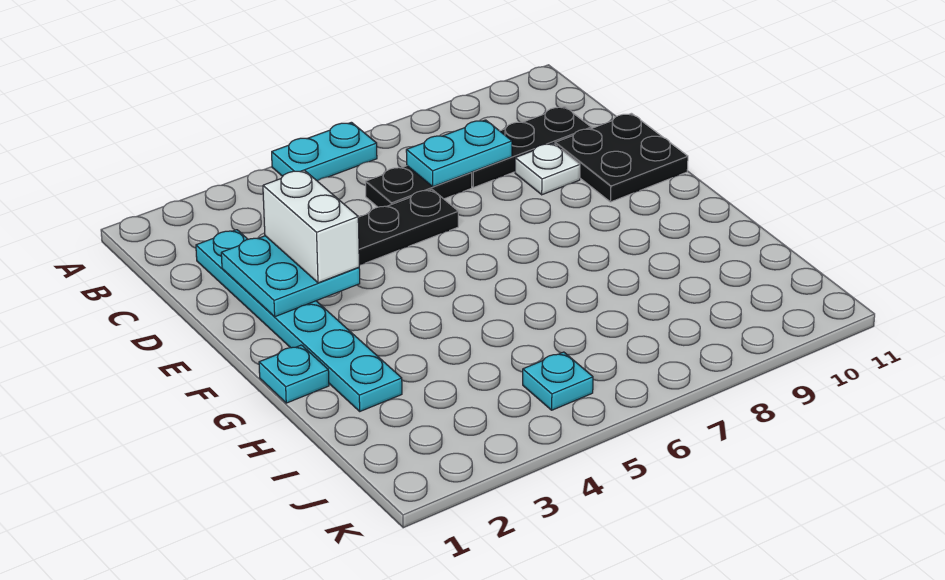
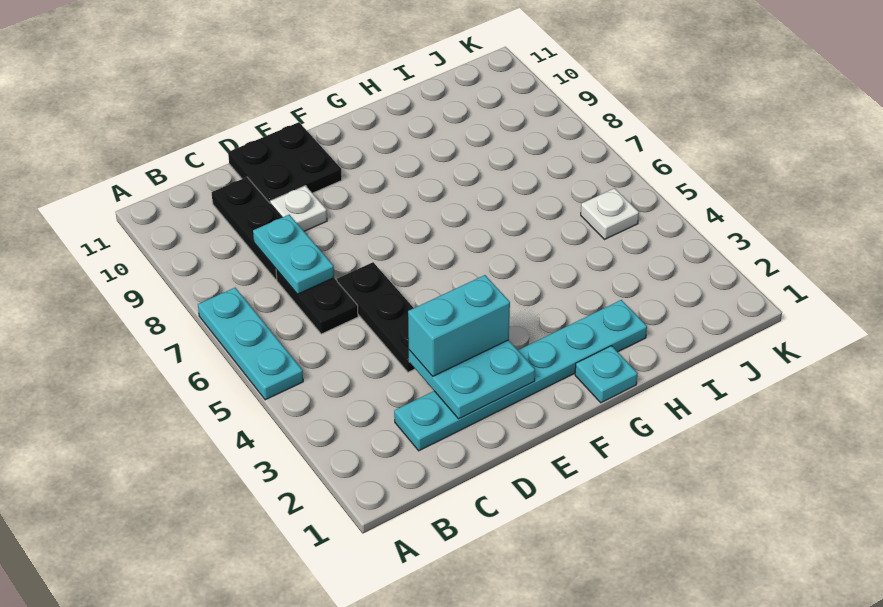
cyan 1x2 plate [272,122,377,181] -> cyan 1x3 plate [198,288,303,400]
white 1x2 brick [263,170,359,283] -> cyan 1x2 brick [408,275,510,376]
cyan 1x1 plate [523,352,593,410] -> white 1x1 plate [581,188,639,239]

